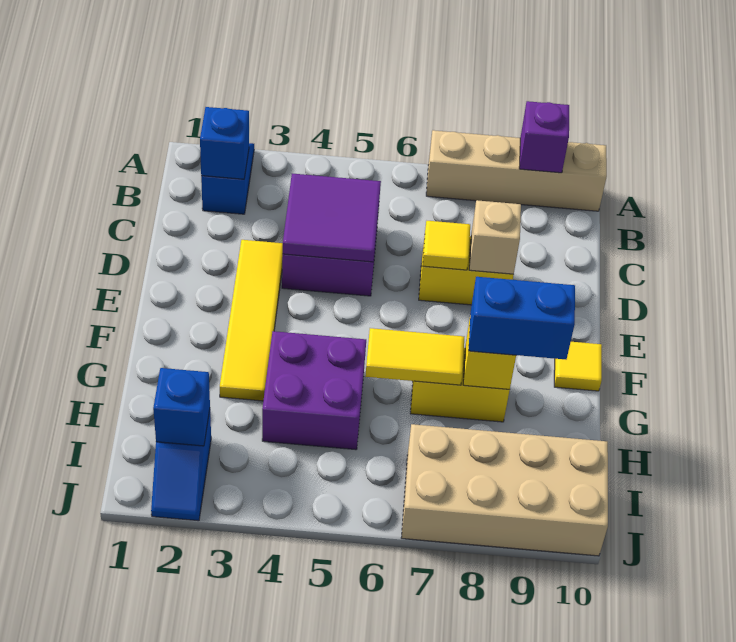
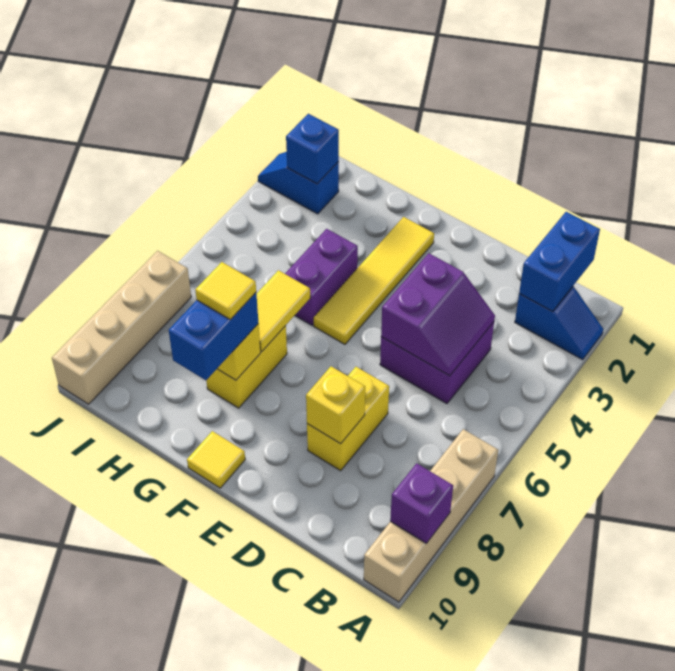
blue 1x1 brick [200,107,249,179] -> blue 1x2 brick [519,212,600,312]
purple 2x2 tile [283,174,381,262] -> purple 2x2 slope [381,253,495,376]
yellow 1x4 tile [220,240,283,401] -> yellow 1x4 tile turned to [314,217,434,344]
yellow 1x1 tile [423,221,470,270] -> yellow 1x1 tile moved to [195,262,256,320]
tan 1x1 brick [469,200,521,274] -> yellow 1x1 brick [306,366,365,444]
purple 2x2 brick [262,331,366,450] -> purple 1x2 brick [285,229,358,325]
tan 2x4 brick [402,424,608,556] -> tan 1x4 brick [52,251,191,404]

